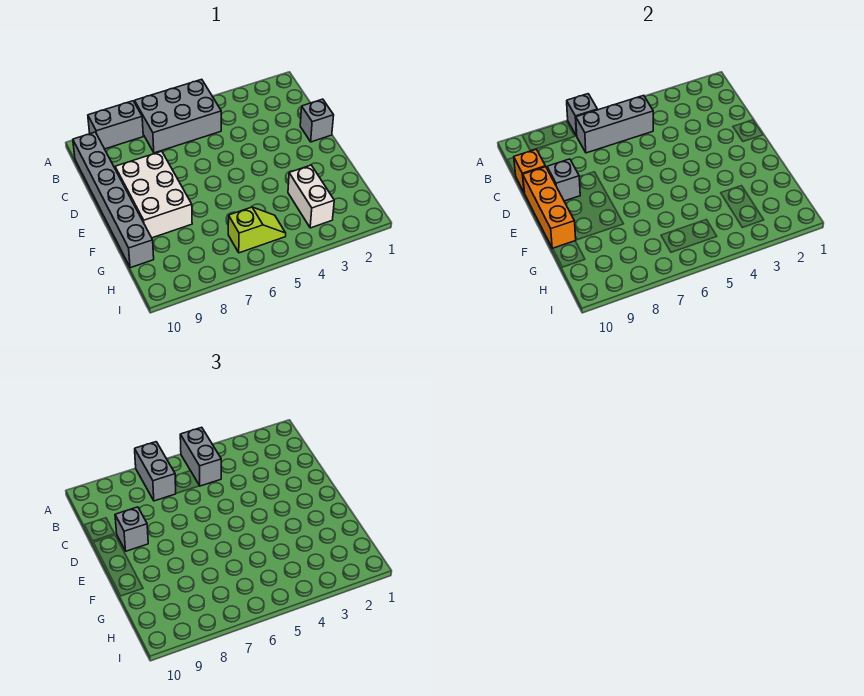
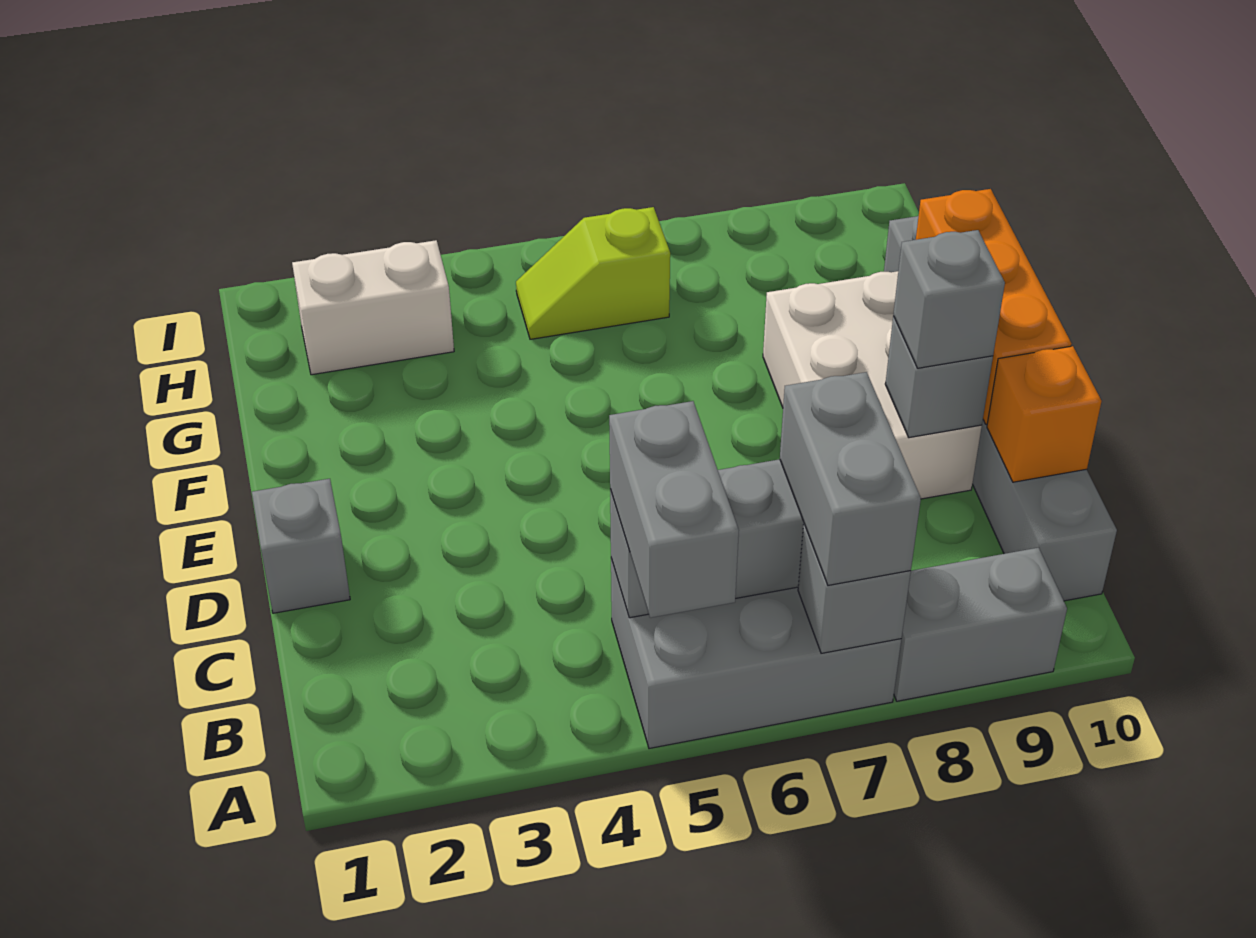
white 1x2 brick [288,165,334,228] -> white 1x2 brick turned to [292,240,454,375]

